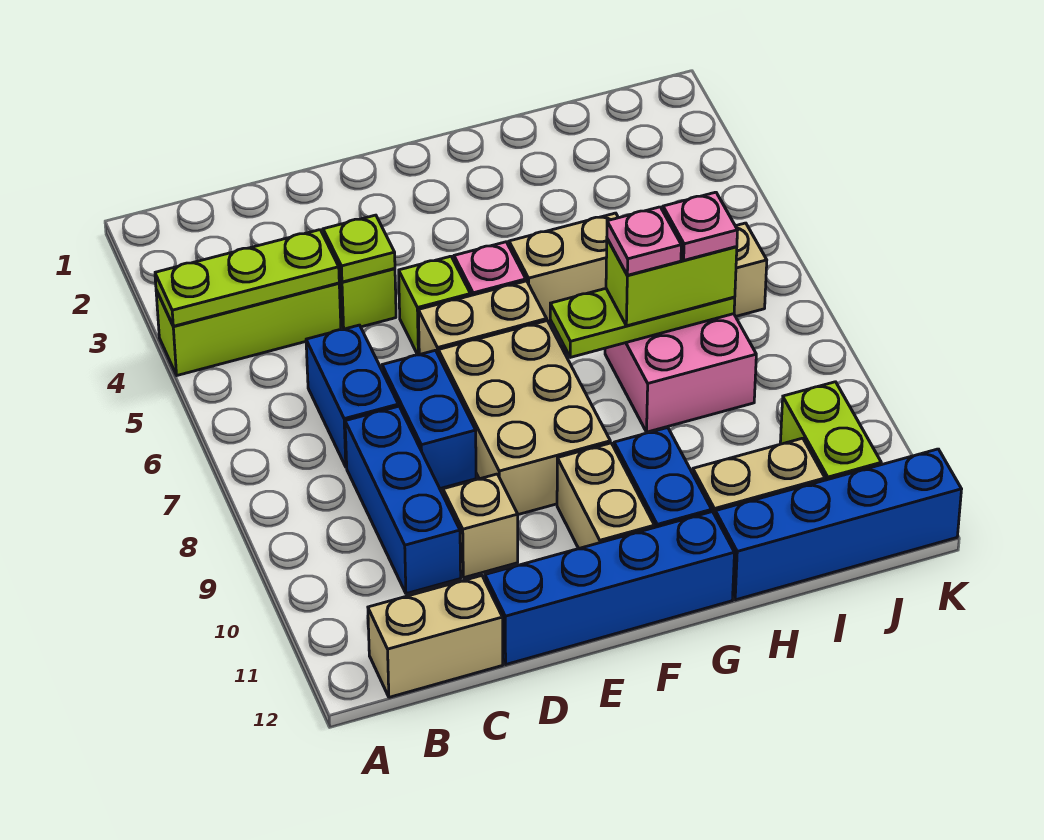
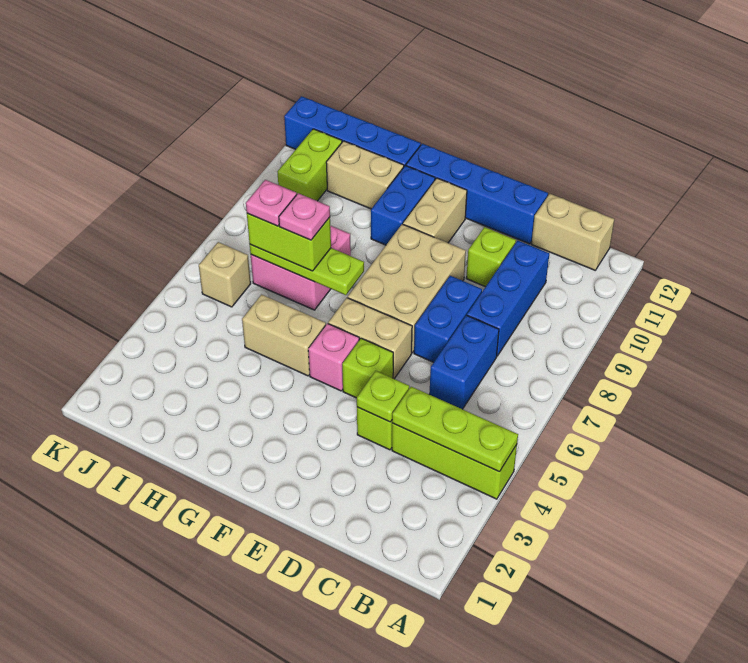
tan 1x1 brick [443,474,518,578] -> lime 1x1 brick [466,227,516,287]

